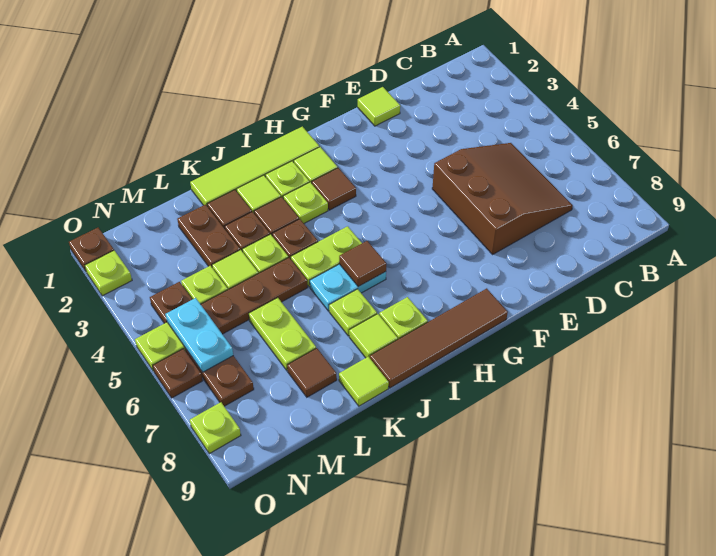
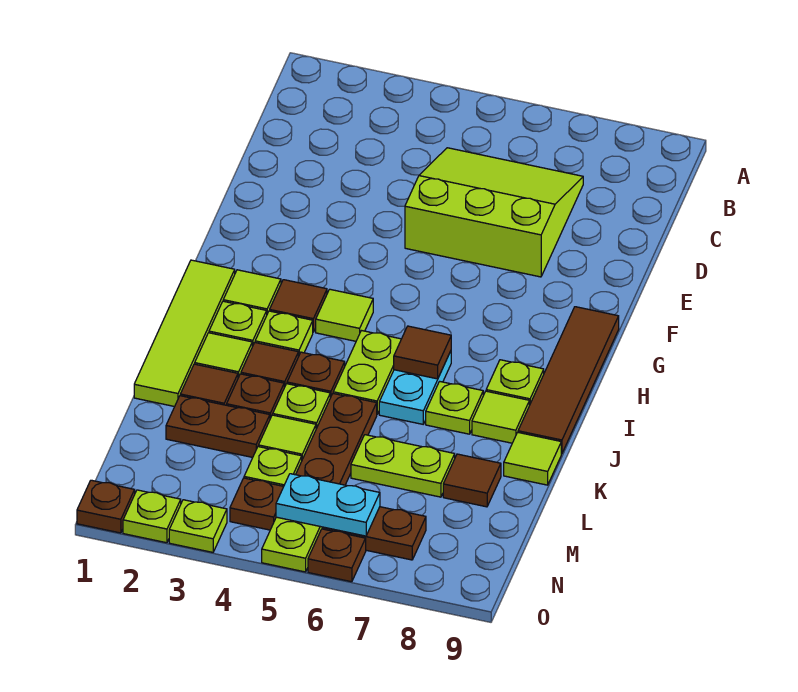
brown 3x3 slope [432,143,573,254] -> lime 3x3 slope [405,148,583,277]
lime 1x1 tile [358,87,400,126] -> lime 1x1 tile moved to [316,289,373,341]
lime 1x1 plate [190,402,241,454] -> lime 1x1 plate moved to [169,500,227,552]

